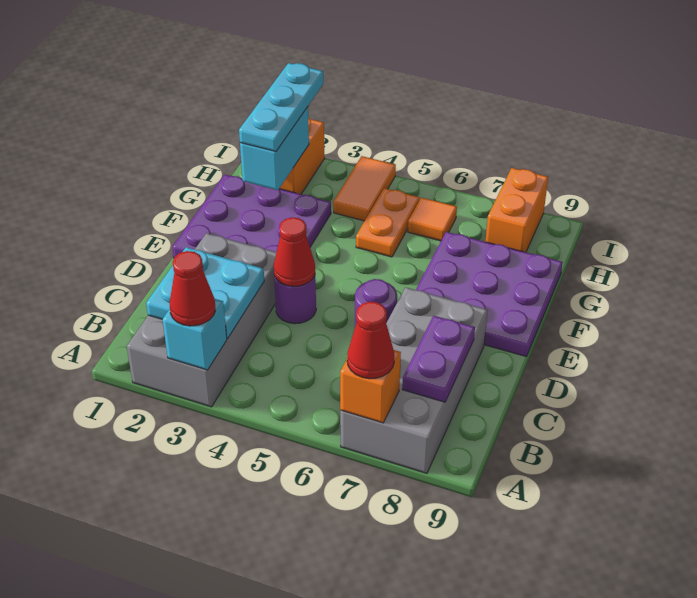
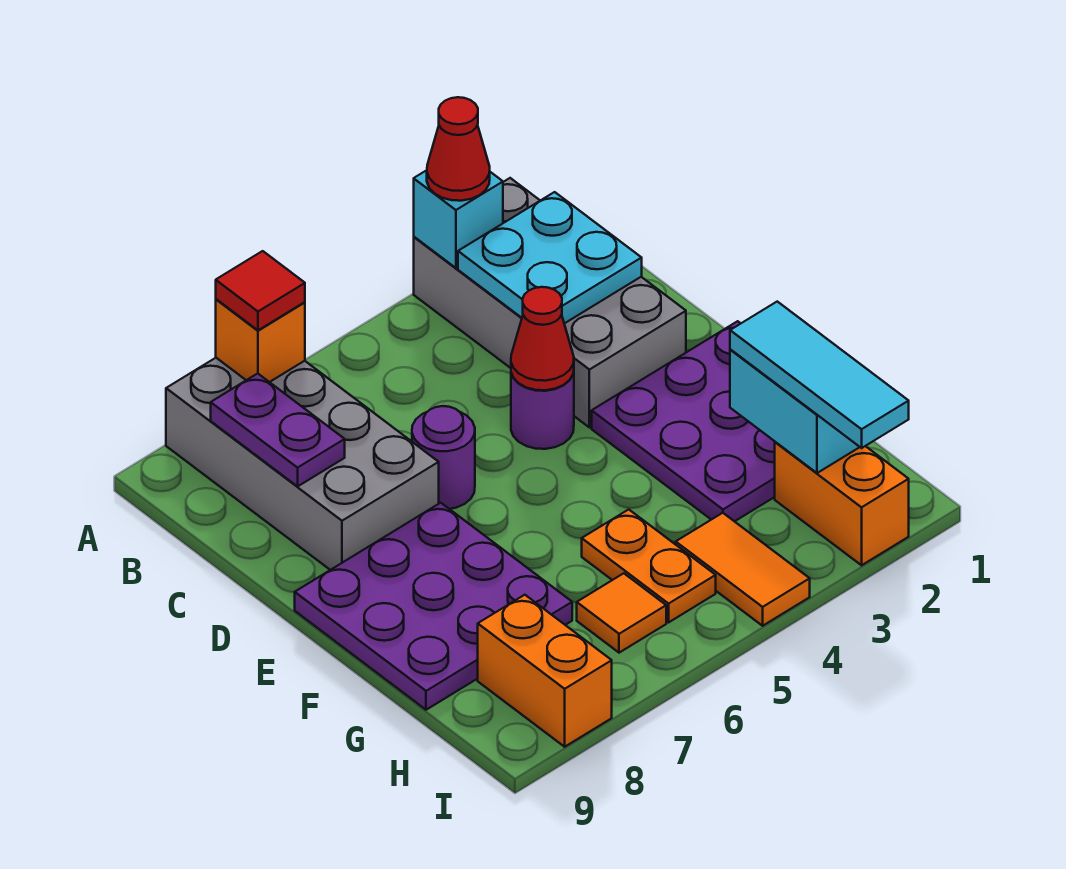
red 1x1 cone [347,302,394,379] -> red 1x1 tile [216,251,305,330]
cyan 1x3 plate [239,63,323,151] -> cyan 1x3 tile [730,302,909,448]

